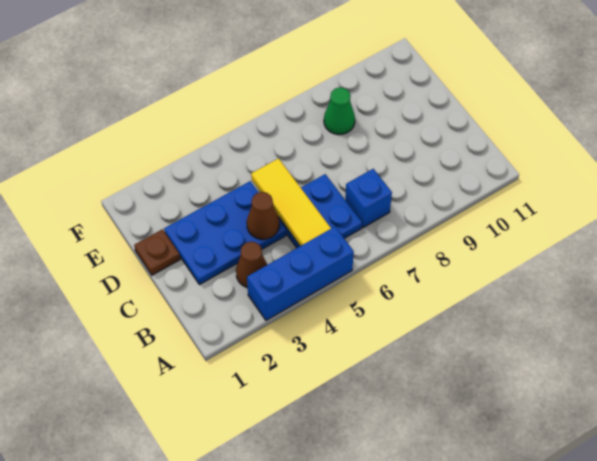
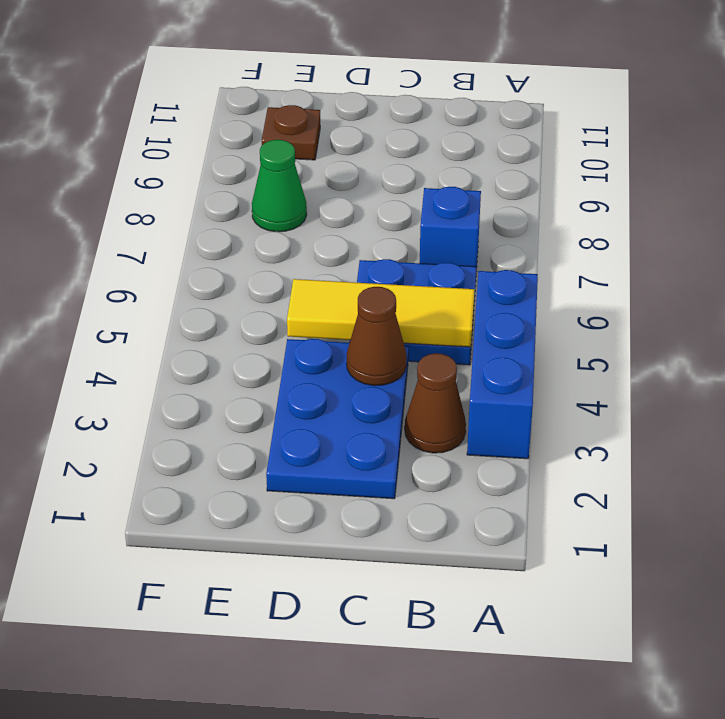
brown 1x1 plate [134,229,180,275] -> brown 1x1 plate moved to [262,105,320,160]

